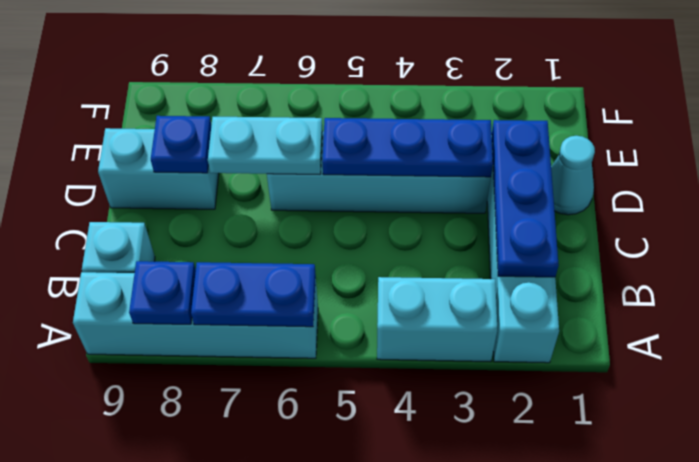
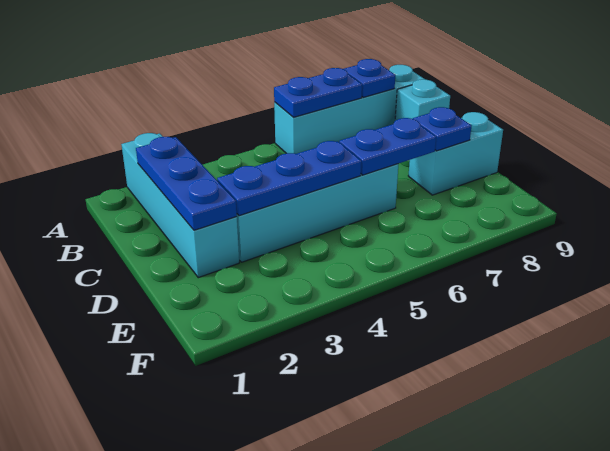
cyan 1x2 brick [377,277,497,362] -> none
cyan 1x1 cone [551,136,595,215] -> none
cyan 1x2 plate [208,117,323,174] -> blue 1x2 plate [339,118,436,175]

